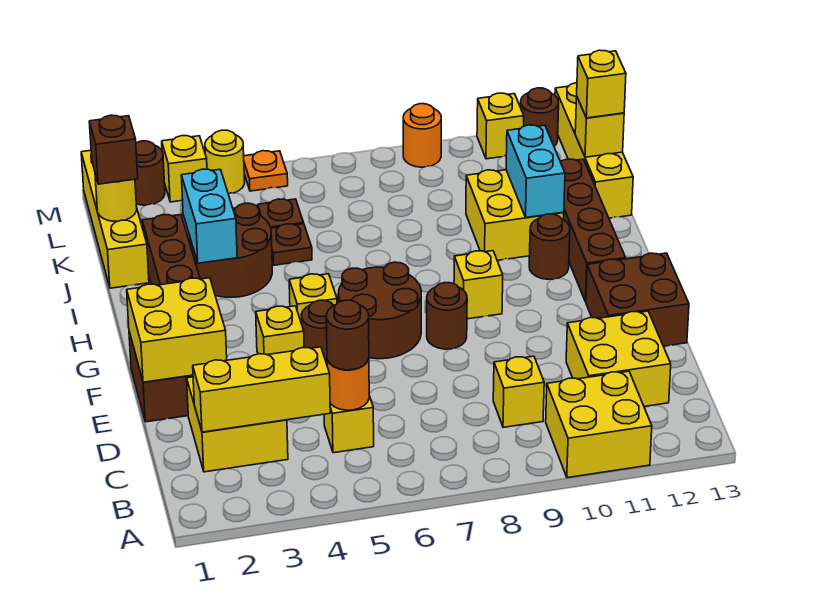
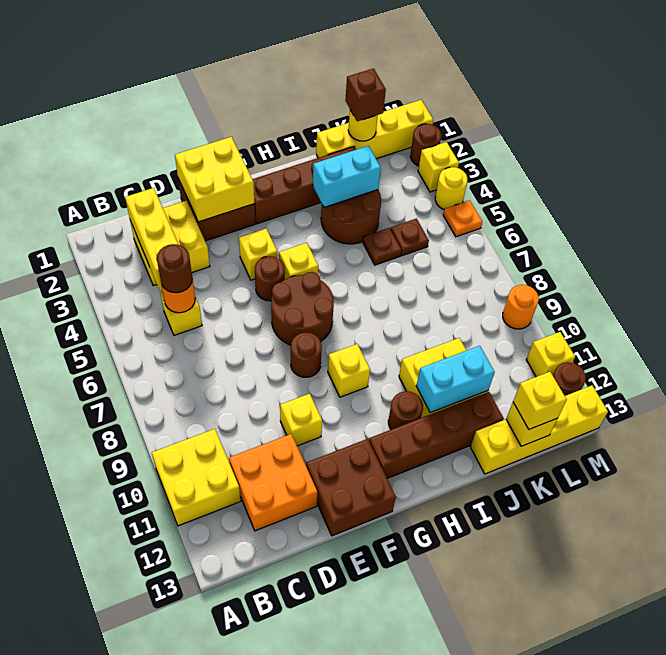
yellow 1x1 brick [493,356,544,427] -> yellow 1x1 brick moved to [280,394,322,446]
yellow 2x2 brick [566,311,671,407] -> orange 2x2 brick [229,434,318,531]

